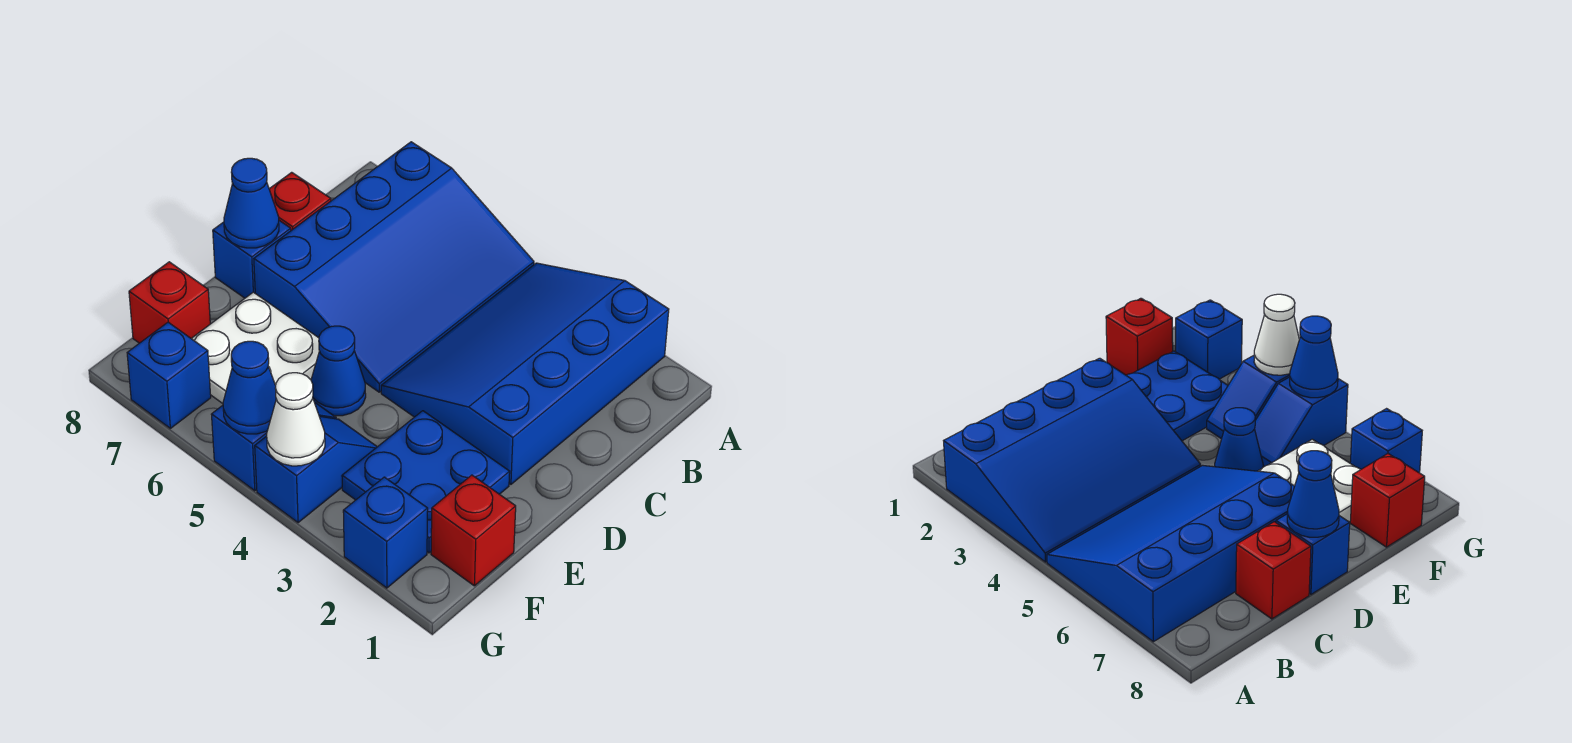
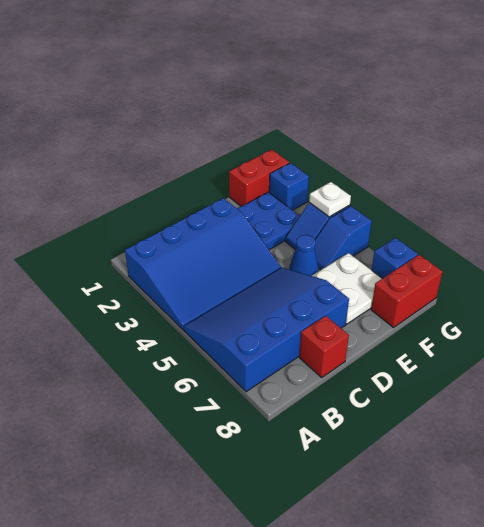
blue 1x1 brick [213,221,291,298] -> none
blue 1x1 cone [224,158,279,248] -> none
red 1x1 brick [431,475,516,586] -> red 1x2 brick [229,150,289,207]
red 1x1 brick [129,262,210,343] -> red 1x2 brick [371,255,442,327]
white 1x1 cone [267,373,325,466] -> white 1x1 plate [309,182,351,217]
blue 1x1 cone [223,341,276,434] -> none

